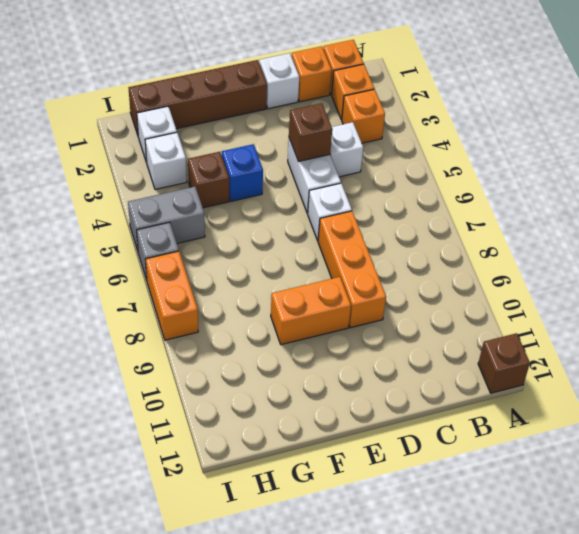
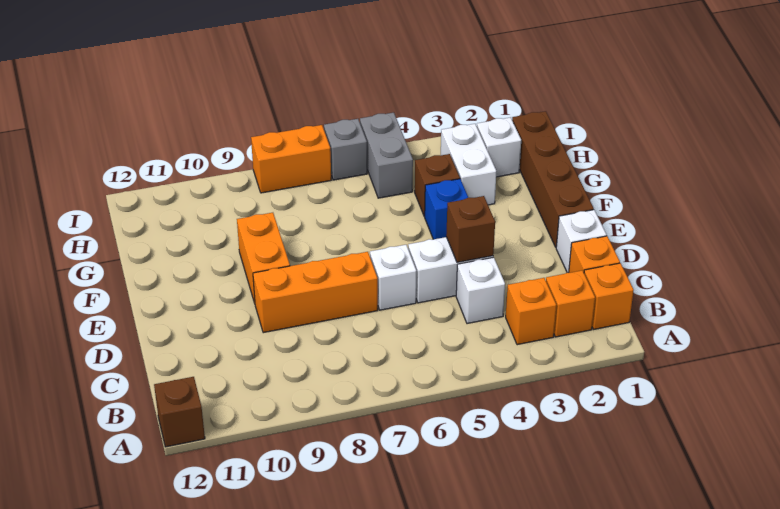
white 1x1 brick [145,132,187,190] -> white 1x2 brick [441,124,496,205]

